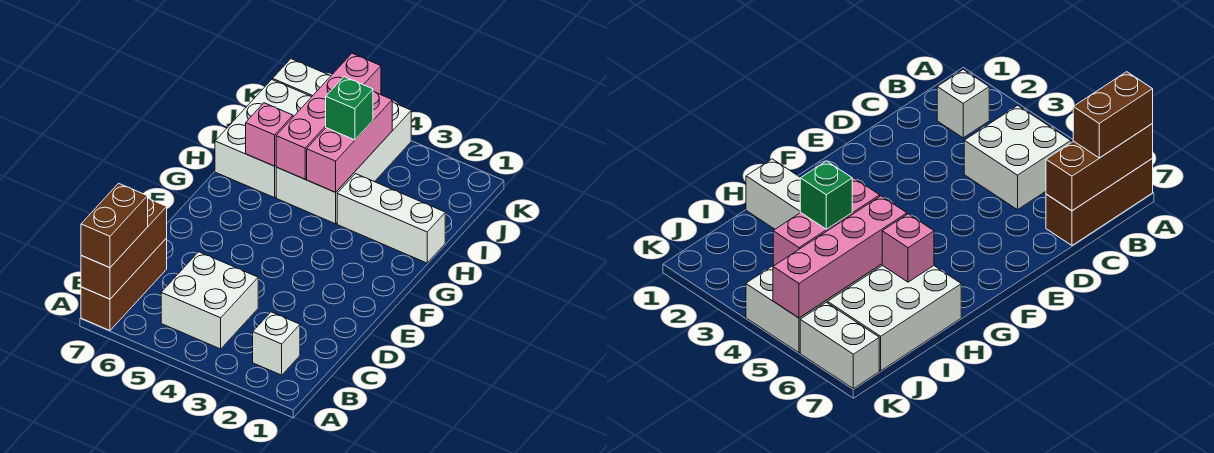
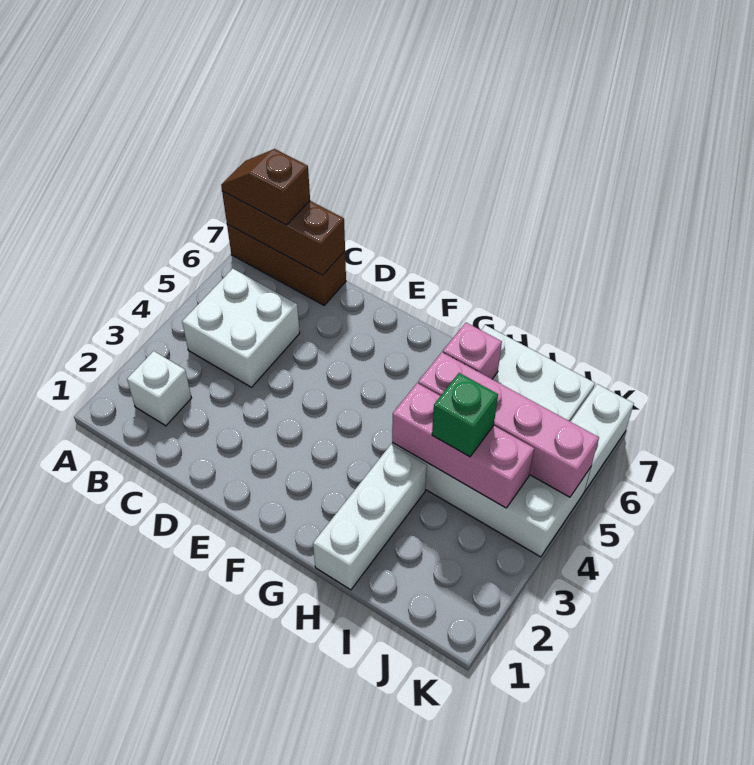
brown 1x2 brick [81,183,148,268] -> brown 1x2 slope [221,149,310,225]

